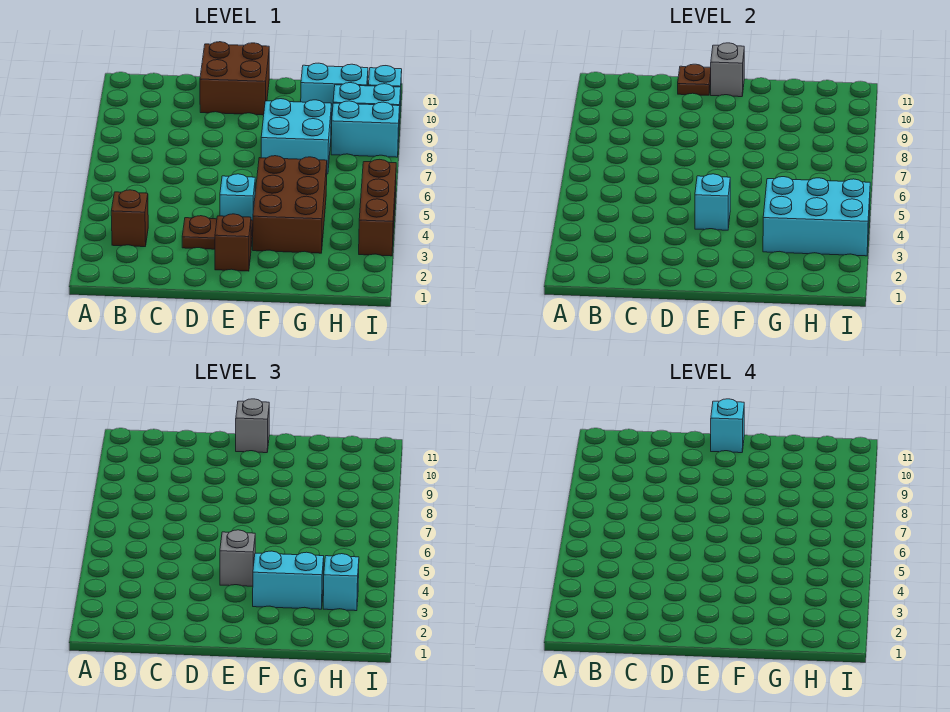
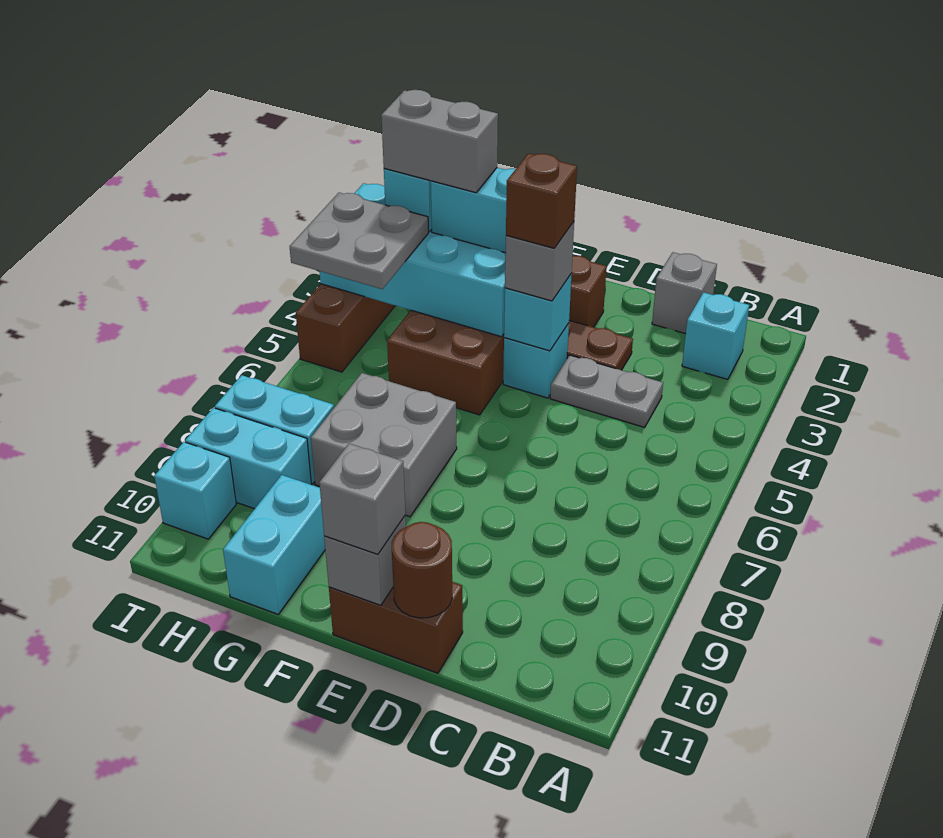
brown 1x1 brick [111,190,148,247] -> brown 1x1 brick moved to [506,153,577,248]
none -> grey 1x1 brick [652,252,717,334]
none -> grey 1x2 plate [550,355,663,427]
brown 2x2 brick [200,42,269,115] -> brown 1x2 brick [329,582,463,673]
brown 1x1 plate [678,64,711,95] -> brown 1x1 round brick [392,522,452,618]
cyan 1x1 brick [711,399,744,453] -> cyan 1x1 brick moved to [682,292,749,379]
cyan 2x2 brick [261,99,332,174] -> grey 2x2 brick [311,373,457,517]
cyan 2x3 brick [763,177,870,256] -> cyan 2x4 brick [319,183,506,337]
none -> grey 1x2 brick [381,90,498,193]
cyan 1x2 brick [301,63,368,117] -> cyan 1x2 brick turned to [223,475,325,614]
none -> grey 2x2 plate [290,193,428,289]

